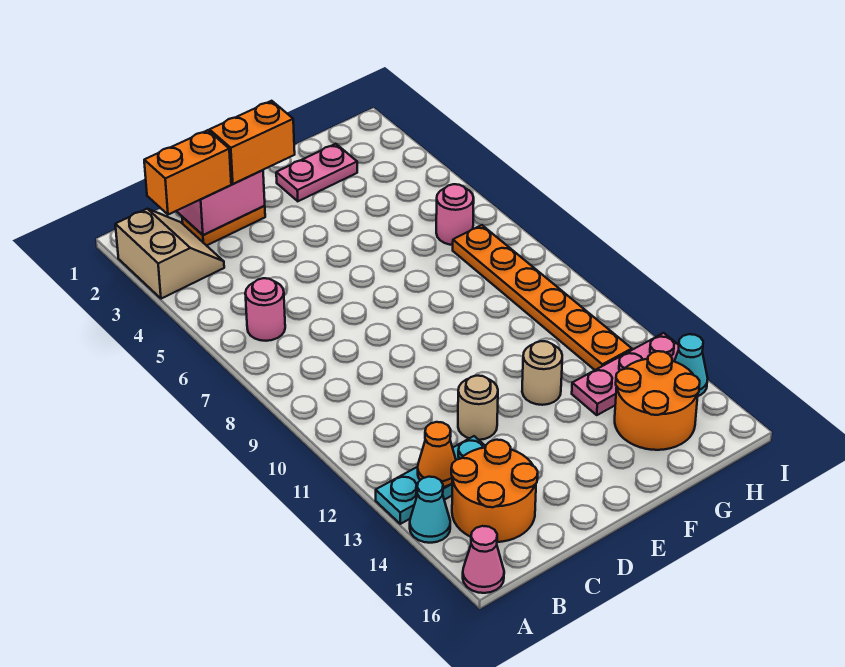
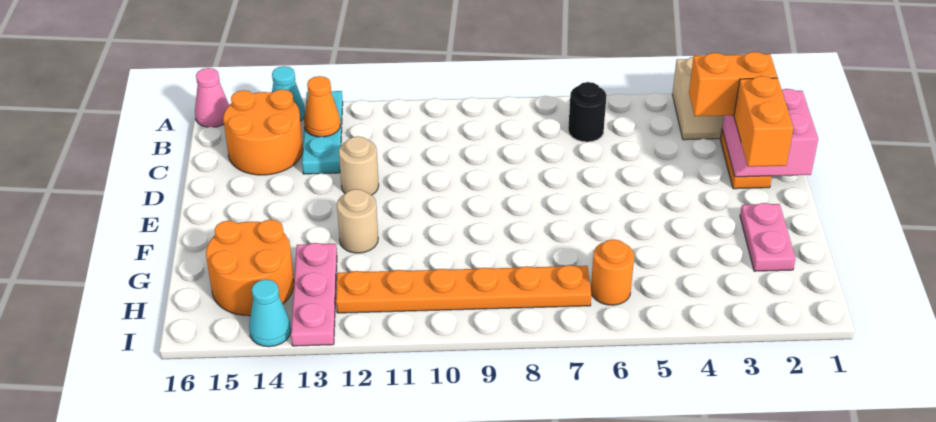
orange 1x2 brick [144,130,231,215] -> orange 1x2 brick turned to [689,52,777,116]
pink 1x1 round brick [245,278,285,341] -> black 1x1 round brick [568,82,607,142]
pink 1x1 round brick [436,184,474,245] -> orange 1x1 round brick [591,239,634,305]

